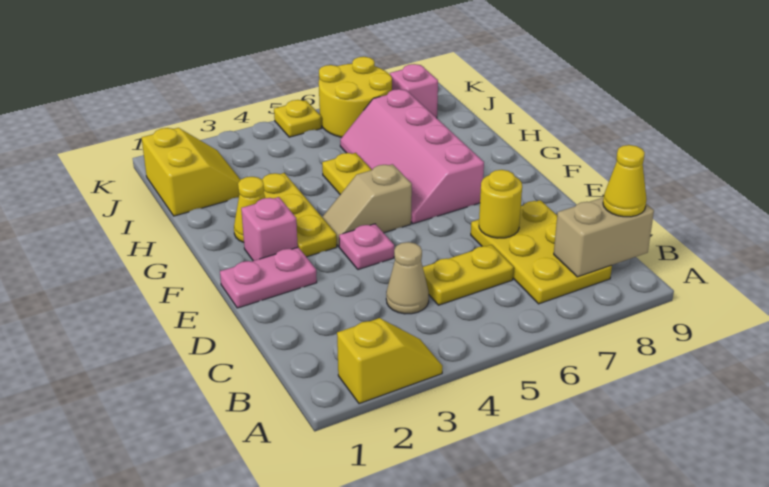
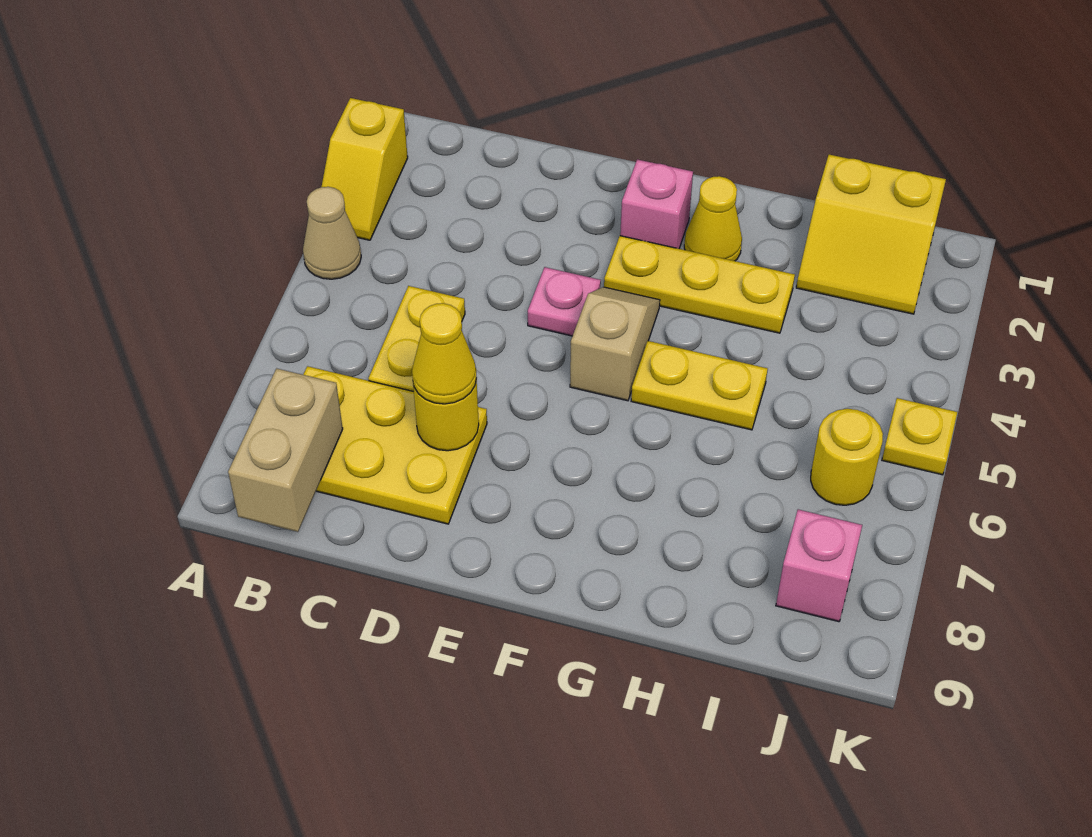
yellow 1x1 cone [603,145,647,217] -> yellow 1x1 cone moved to [412,303,477,404]
tan 1x1 cone [386,242,429,314] -> tan 1x1 cone moved to [303,187,361,279]
pink 1x2 plate [220,247,317,308] -> none
pink 2x4 slope [340,89,484,224] -> none
yellow 2x2 round brick [319,57,392,137] -> yellow 1x1 round brick [811,409,883,505]

